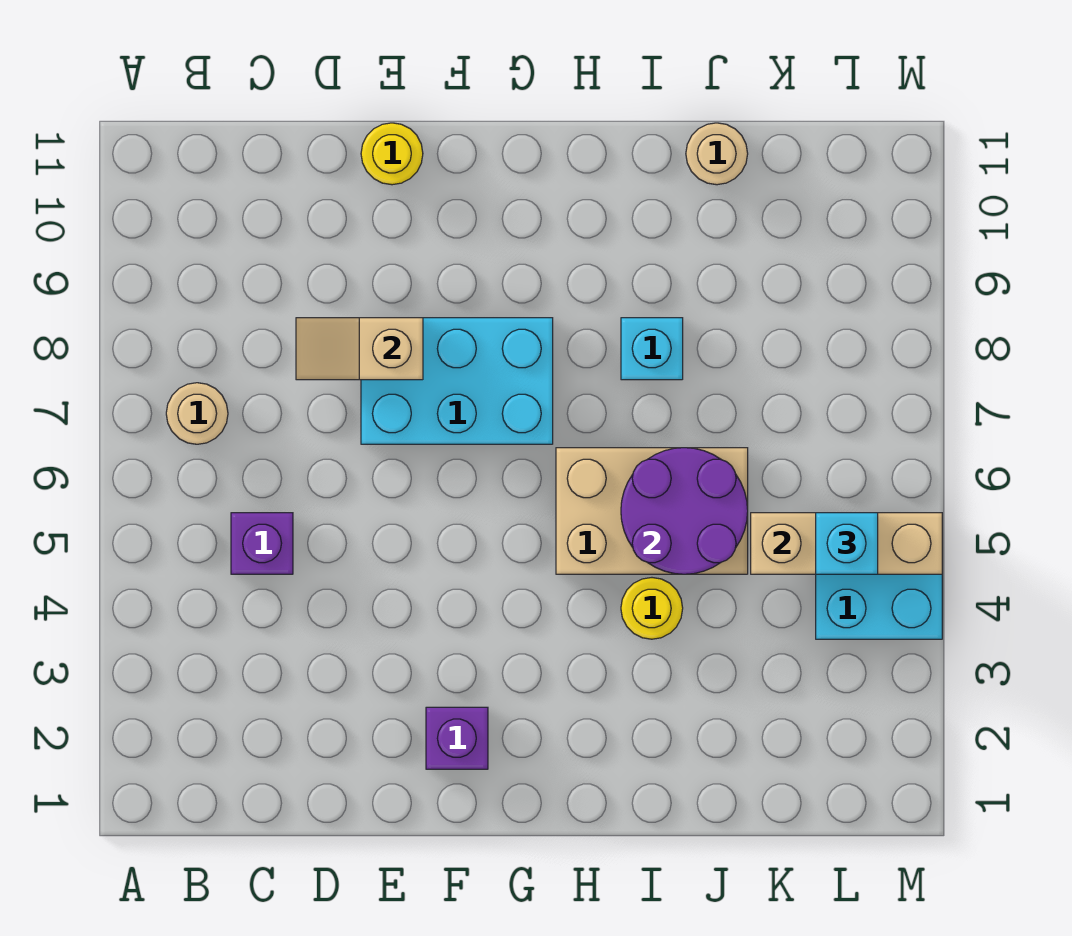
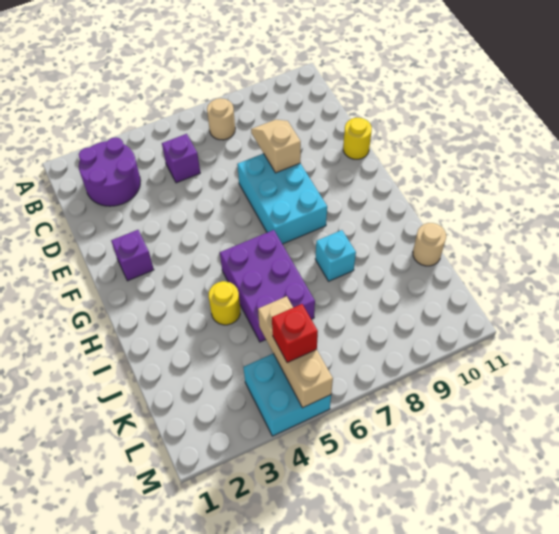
tan 2x3 brick [556,448,748,574] -> purple 2x3 brick [220,230,315,342]
purple 2x2 round brick [621,448,748,574] -> purple 2x2 round brick moved to [79,137,141,206]
cyan 1x1 brick [816,513,878,574] -> red 1x1 brick [272,304,318,363]

